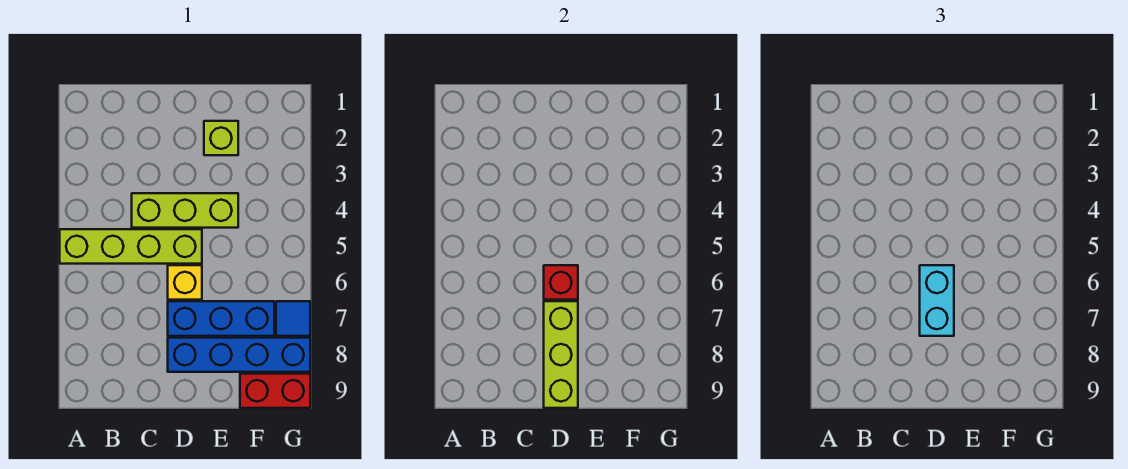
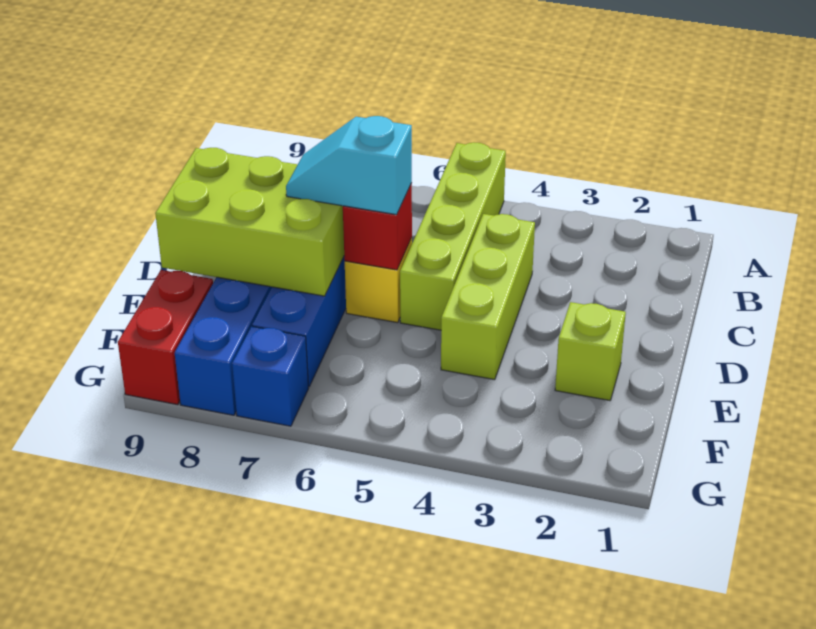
cyan 1x2 brick [920,265,954,336] -> cyan 1x2 slope [286,116,412,215]
lime 1x3 brick [544,301,578,408] -> lime 2x3 brick [155,148,344,296]
blue 1x1 tile [276,301,310,336] -> blue 1x1 brick [232,326,309,426]

